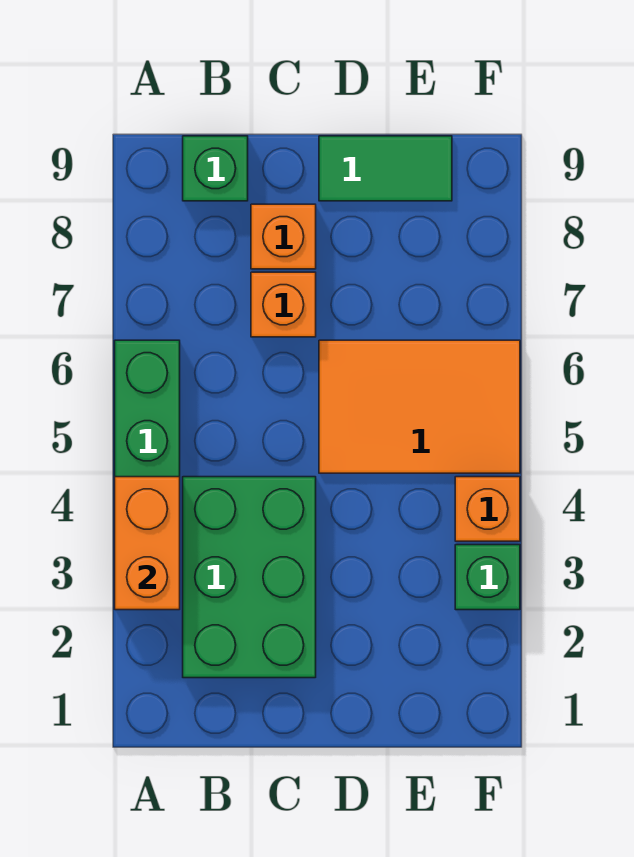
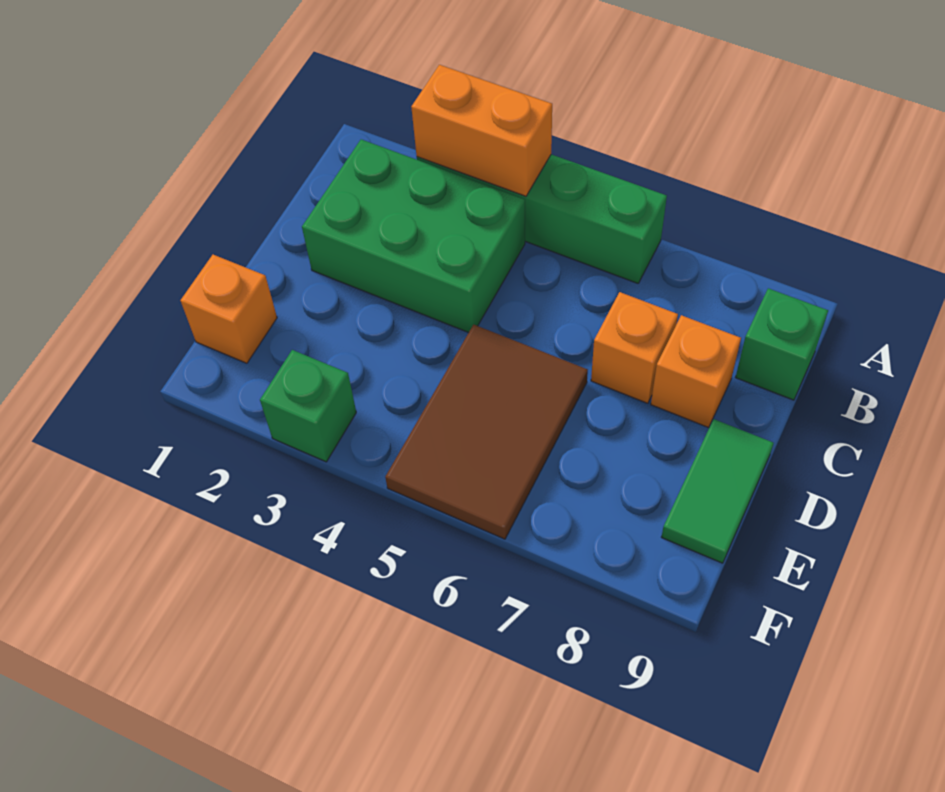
orange 2x3 tile [319,340,520,473] -> brown 2x3 tile [385,325,588,539]
orange 1x1 brick [455,477,520,541] -> orange 1x1 brick moved to [180,255,277,363]

